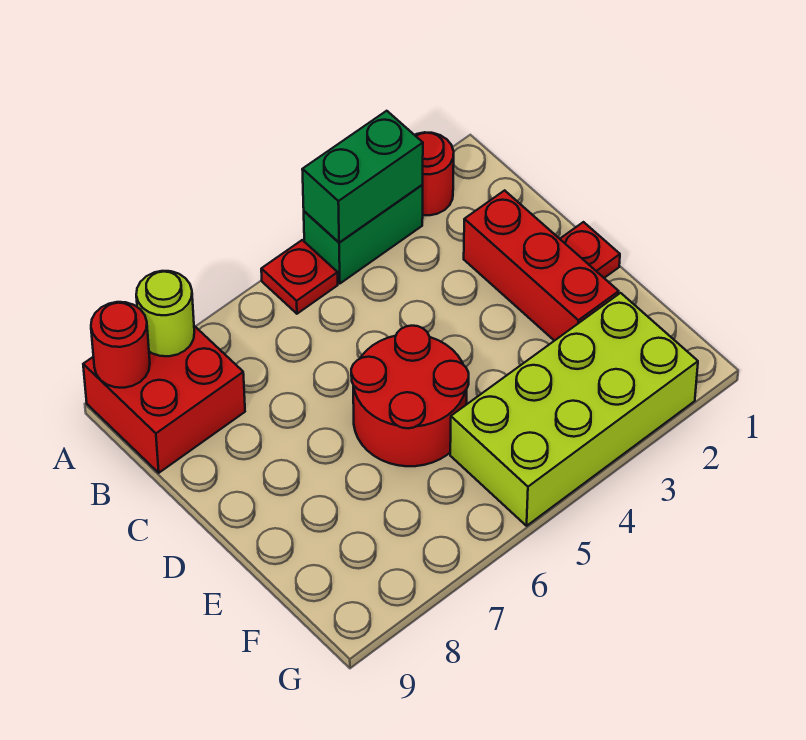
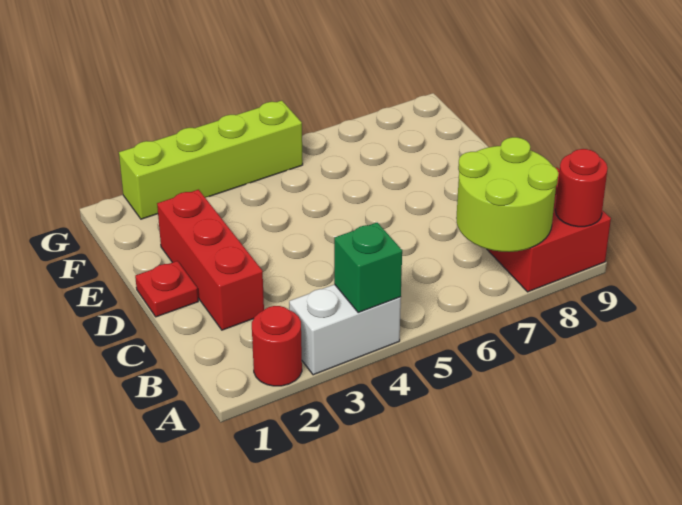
green 1x2 brick [304,185,423,284] -> white 1x2 brick [289,284,401,375]
green 1x2 brick [302,111,423,243] -> green 1x1 brick [334,222,402,312]
red 1x1 plate [261,240,338,314] -> none
lime 1x1 round brick [136,271,194,356] -> lime 2x2 round brick [456,137,558,252]
red 2x2 round brick [351,326,469,466] -> none
lime 2x4 brick [450,293,698,526] -> lime 1x4 brick [119,101,303,219]

